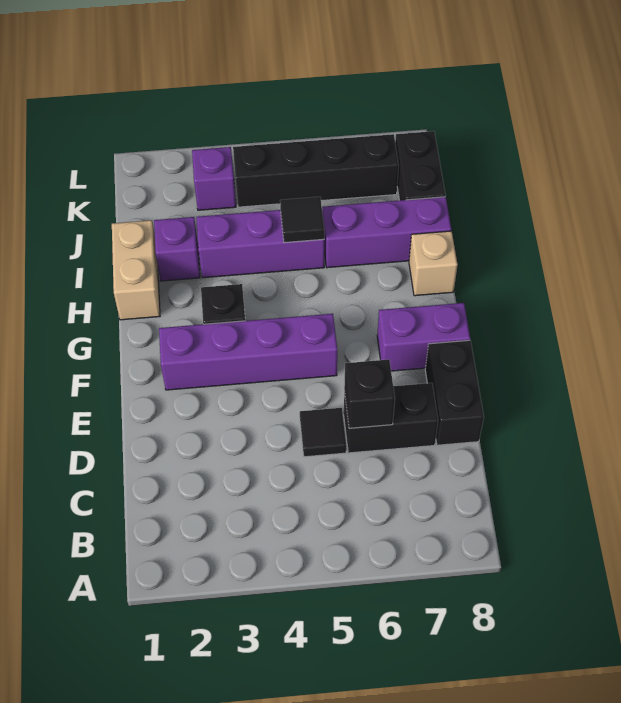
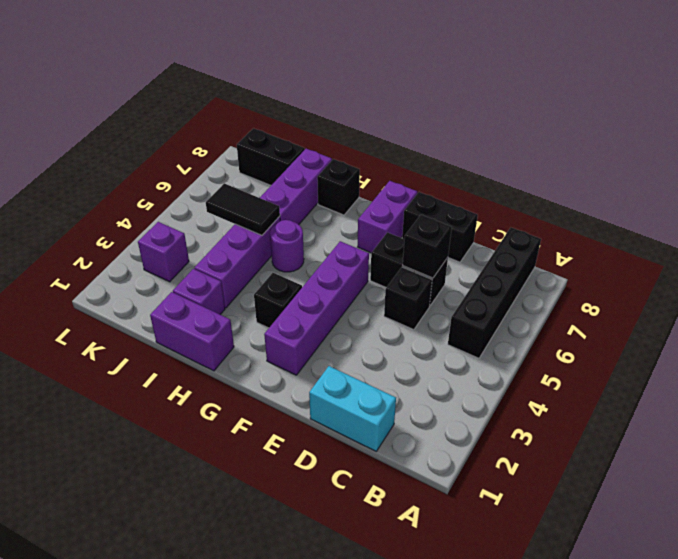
none -> cyan 1x2 brick [309,366,396,451]
black 1x1 tile [300,408,346,457] -> black 1x1 brick [384,267,432,330]
black 1x2 brick [344,383,438,453] -> black 1x2 brick turned to [370,232,448,306]
tan 1x2 brick [112,220,160,320] -> purple 1x2 brick [150,292,234,371]
none -> purple 1x1 round brick [270,220,304,272]
tan 1x1 brick [409,231,457,296] -> black 1x1 brick [317,159,360,215]
black 1x1 tile [280,197,324,243] -> black 1x2 tile [206,183,280,235]
black 1x4 brick [233,134,399,207] -> black 1x4 brick moved to [448,227,541,358]

